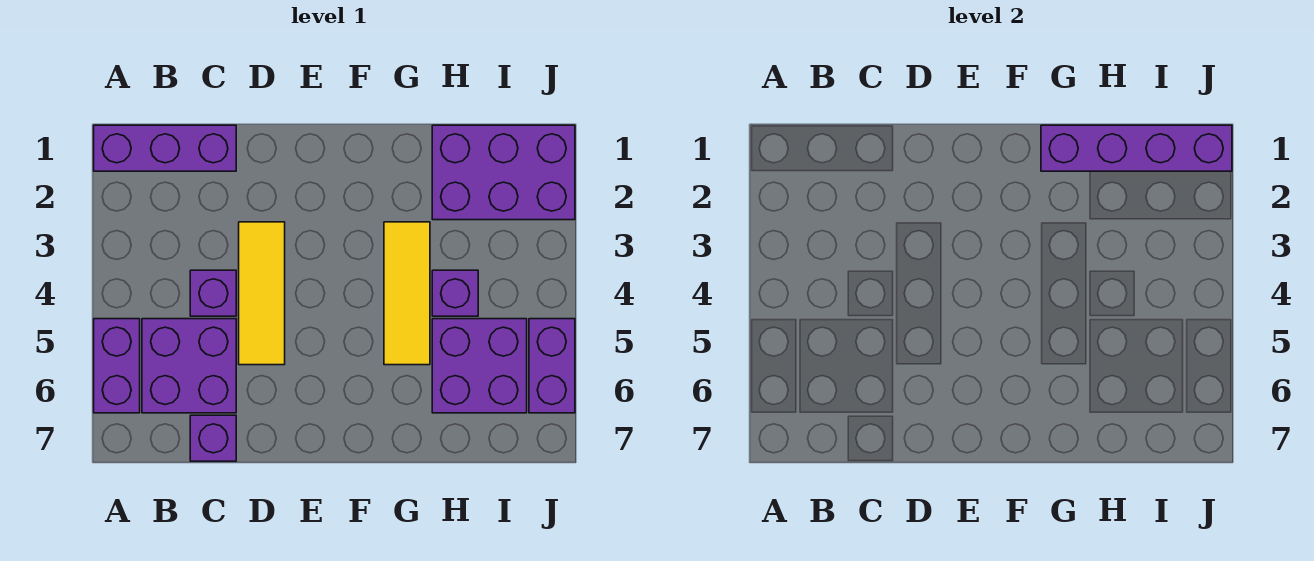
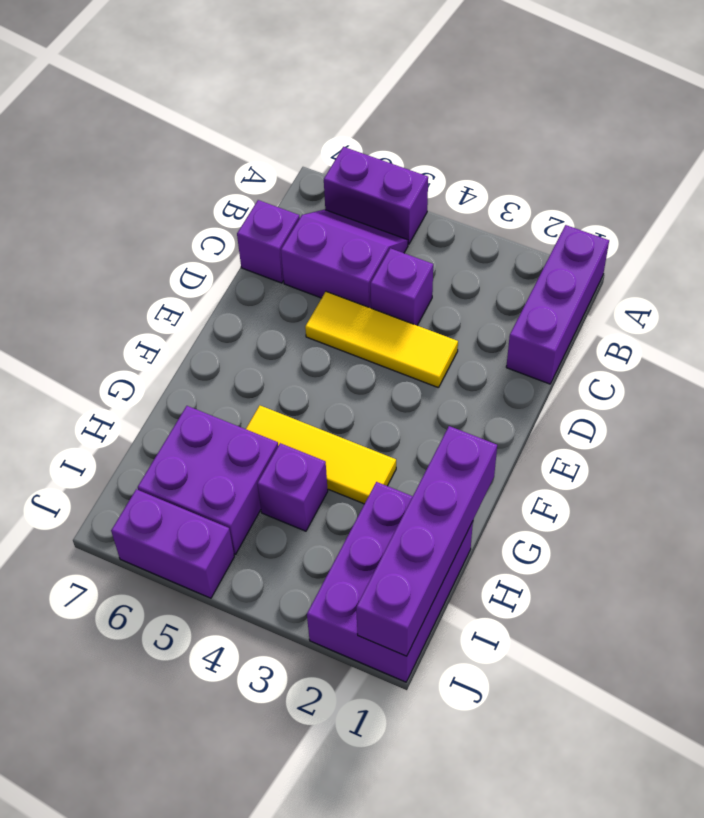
purple 2x2 brick [142,319,236,413] -> purple 2x2 slope [281,210,408,308]

